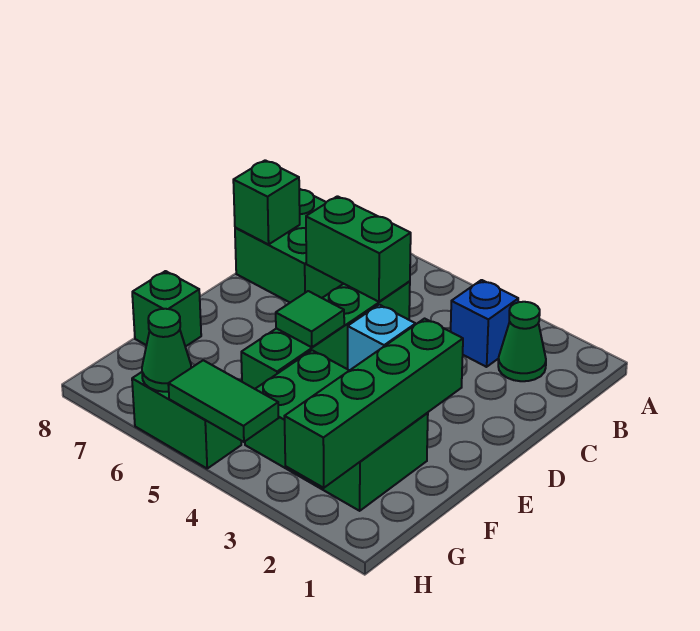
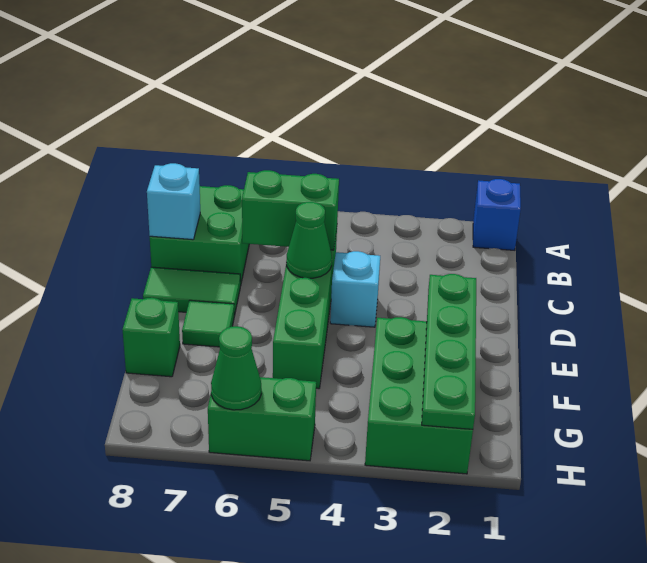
green 1x1 cone [498,302,546,381] -> green 1x1 cone moved to [286,202,332,278]
blue 1x1 brick [451,280,518,367] -> blue 1x1 brick moved to [473,179,521,250]
green 1x1 brick [233,160,300,244] -> cyan 1x1 brick [147,163,200,240]
green 1x4 brick [284,319,463,488] -> green 1x4 plate [422,274,476,429]
green 1x1 tile [276,291,344,347] -> green 1x1 tile moved to [182,300,234,347]
green 2x3 brick [245,350,428,511] -> green 2x3 brick turned to [365,317,473,474]
green 1x2 tile [168,360,279,442] -> green 1x2 tile moved to [143,267,240,316]

